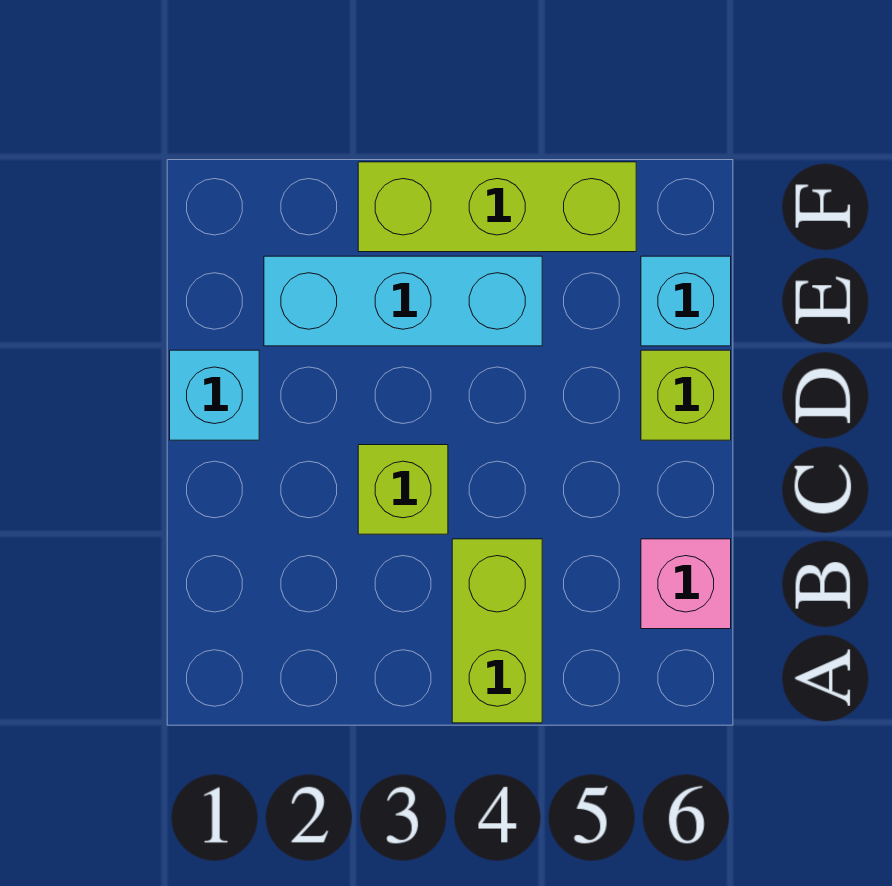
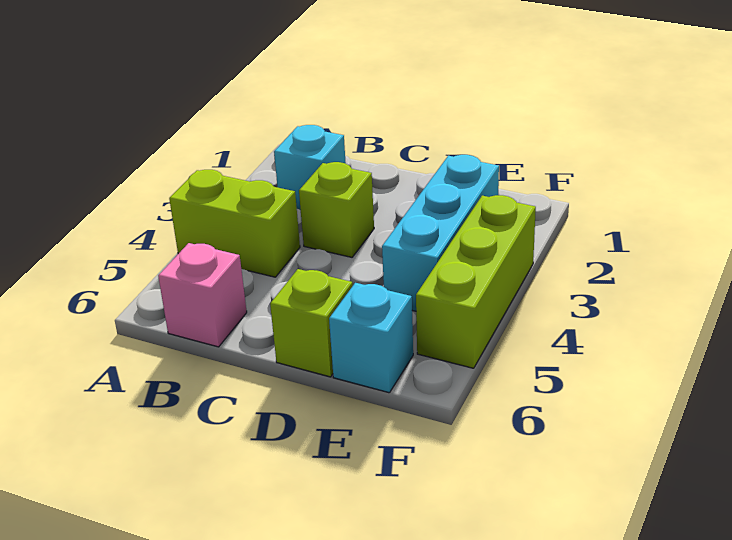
cyan 1x1 brick [170,350,259,440] -> cyan 1x1 brick moved to [274,125,346,210]

